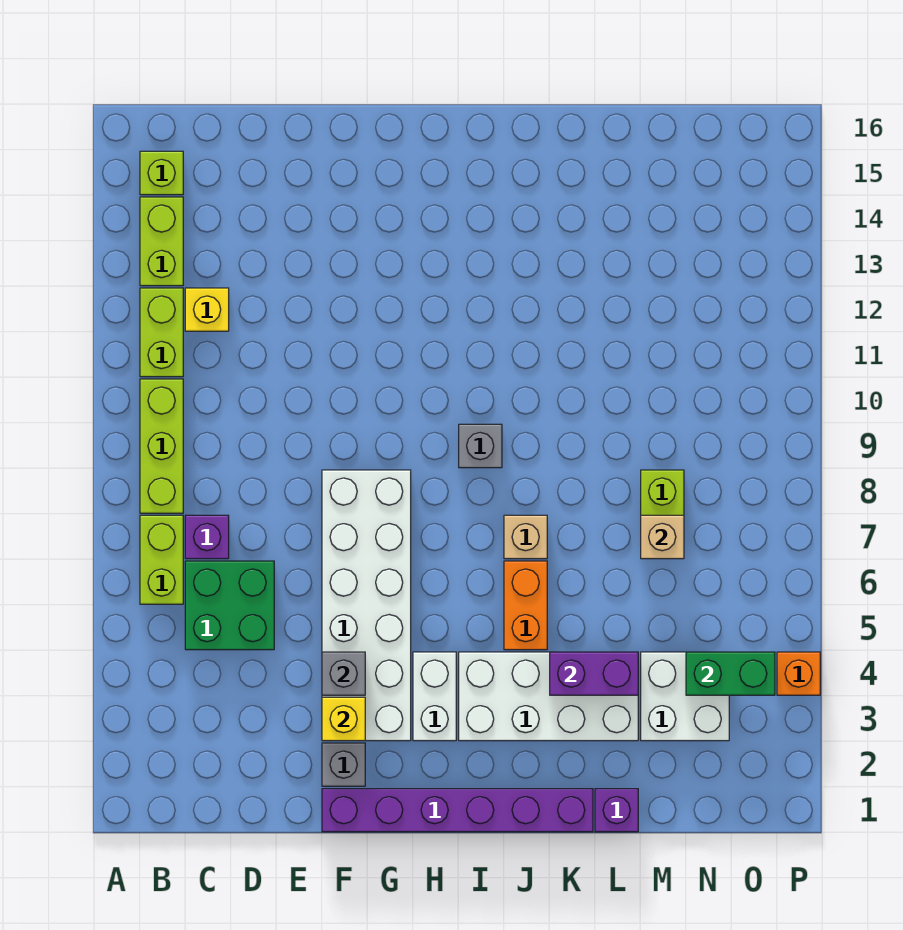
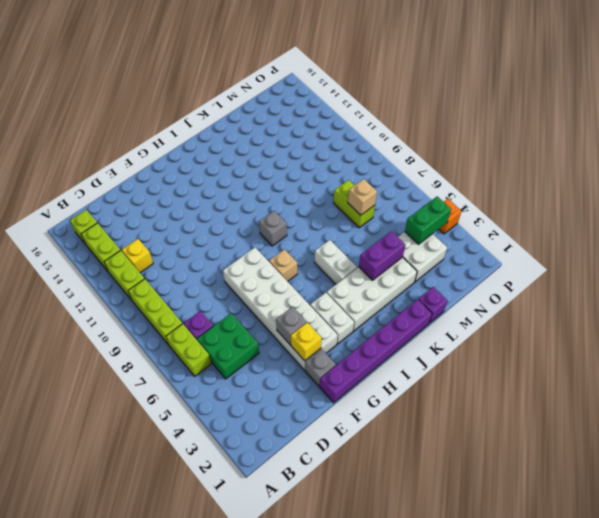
orange 1x2 brick [504,561,547,650] -> white 1x2 brick [315,240,357,284]
tan 1x1 brick [504,515,547,559] -> tan 1x1 brick moved to [269,249,297,281]

